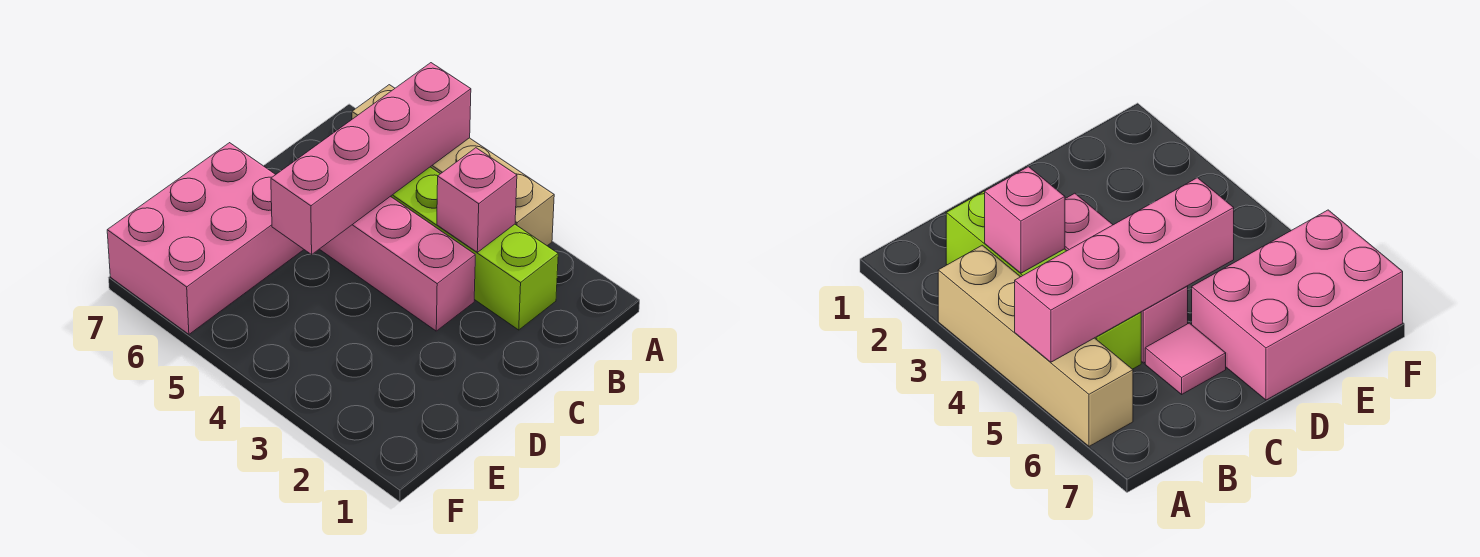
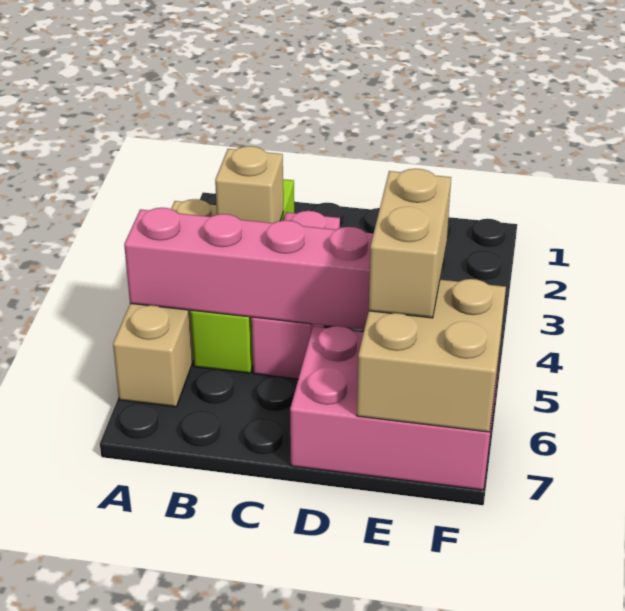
pink 1x1 brick [437,148,517,252] -> tan 1x1 brick [215,146,283,223]
pink 1x1 tile [1145,323,1226,394] -> none
none -> tan 1x2 brick [369,169,451,318]
none -> tan 2x2 brick [357,279,506,432]

